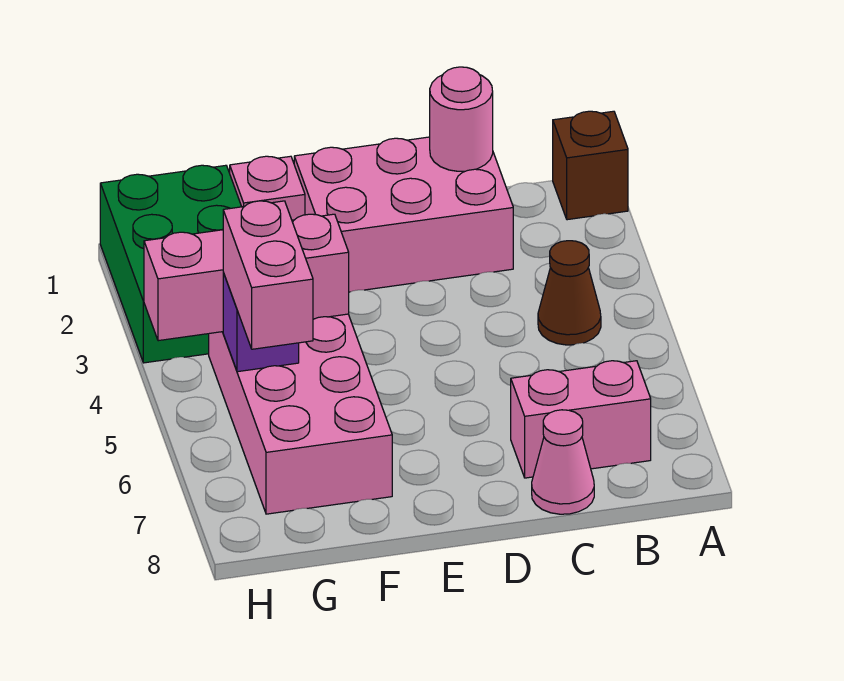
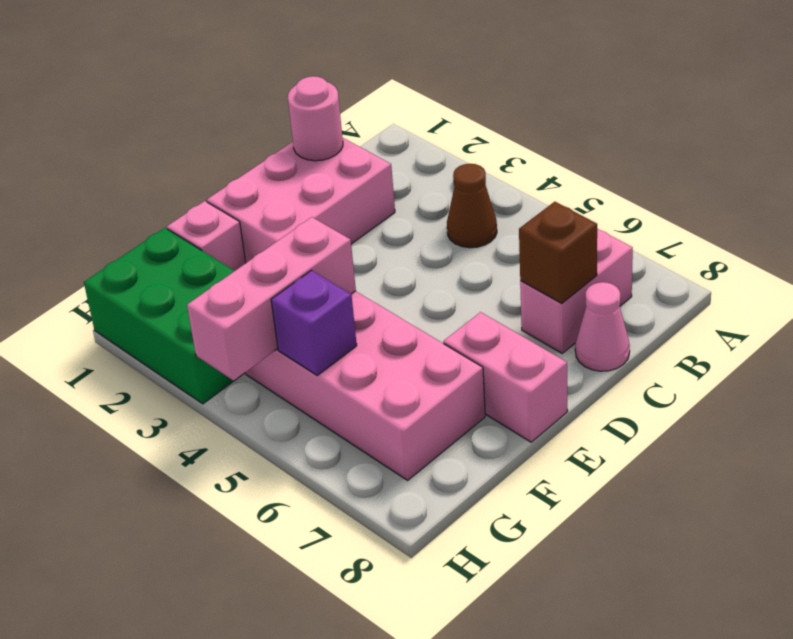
brown 1x1 brick [553,111,628,220] -> brown 1x1 brick moved to [519,202,597,303]
pink 1x2 brick [223,201,313,349] -> pink 1x2 brick moved to [443,312,568,442]

